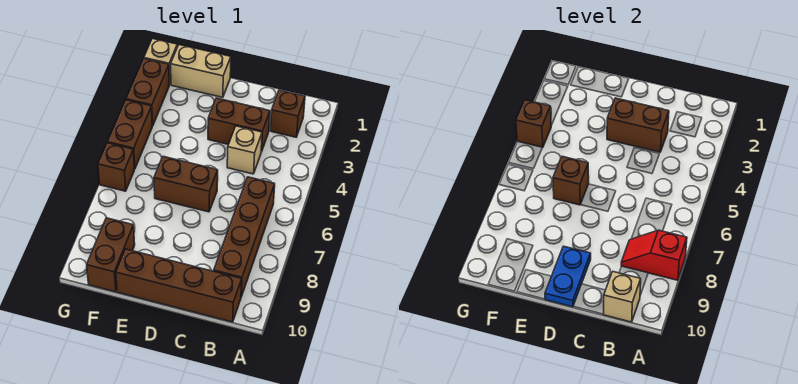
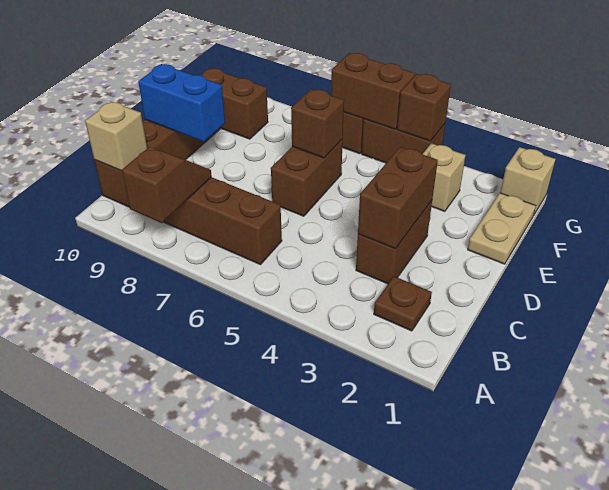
red 1x2 slope [621,230,687,280] -> brown 1x2 slope [122,147,212,223]
brown 1x1 brick [270,90,305,137] -> brown 1x1 plate [374,276,432,331]
tan 1x1 brick [227,126,262,174] -> tan 1x1 brick moved to [423,143,466,211]
blue 1x2 plate [545,246,591,307] -> blue 1x2 brick [138,64,225,142]
tan 1x2 brick [171,45,231,97] -> tan 1x2 plate [468,193,536,264]
brown 1x2 brick [126,59,169,126] -> brown 1x2 brick moved to [331,53,415,129]

